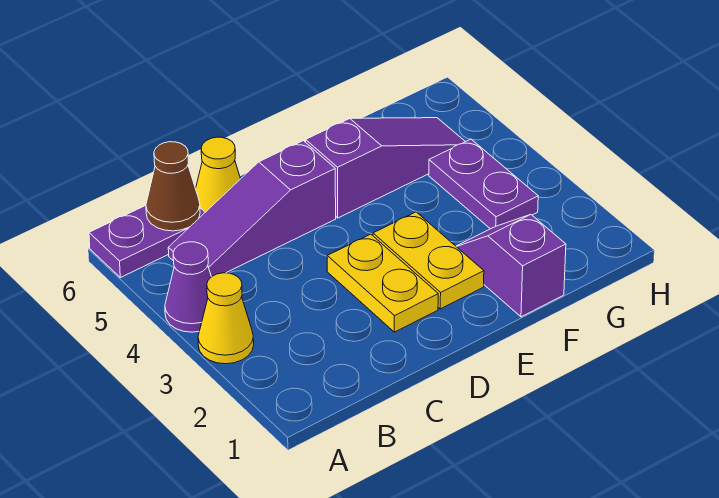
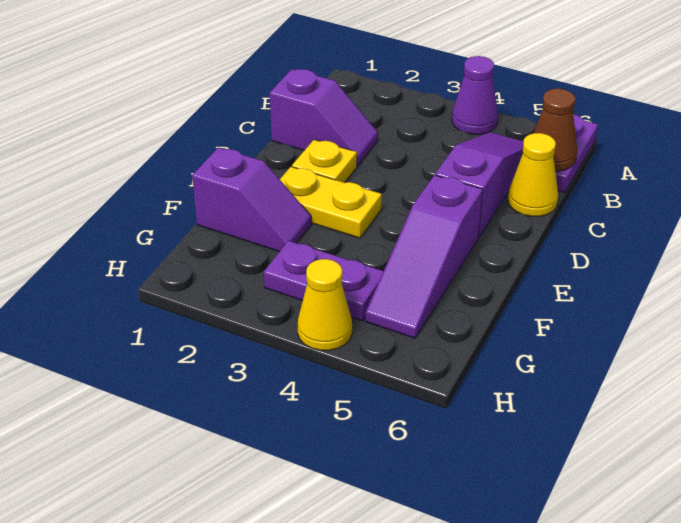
yellow 1x1 cone [198,273,254,364] -> yellow 1x1 cone moved to [298,259,352,350]
none -> purple 1x2 slope [270,69,378,166]
yellow 1x2 plate [327,234,438,332] -> yellow 1x1 plate [292,140,357,183]

